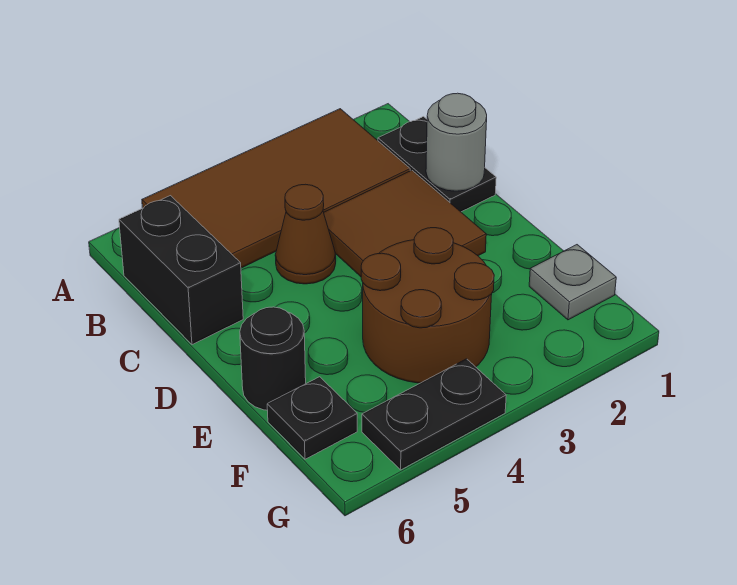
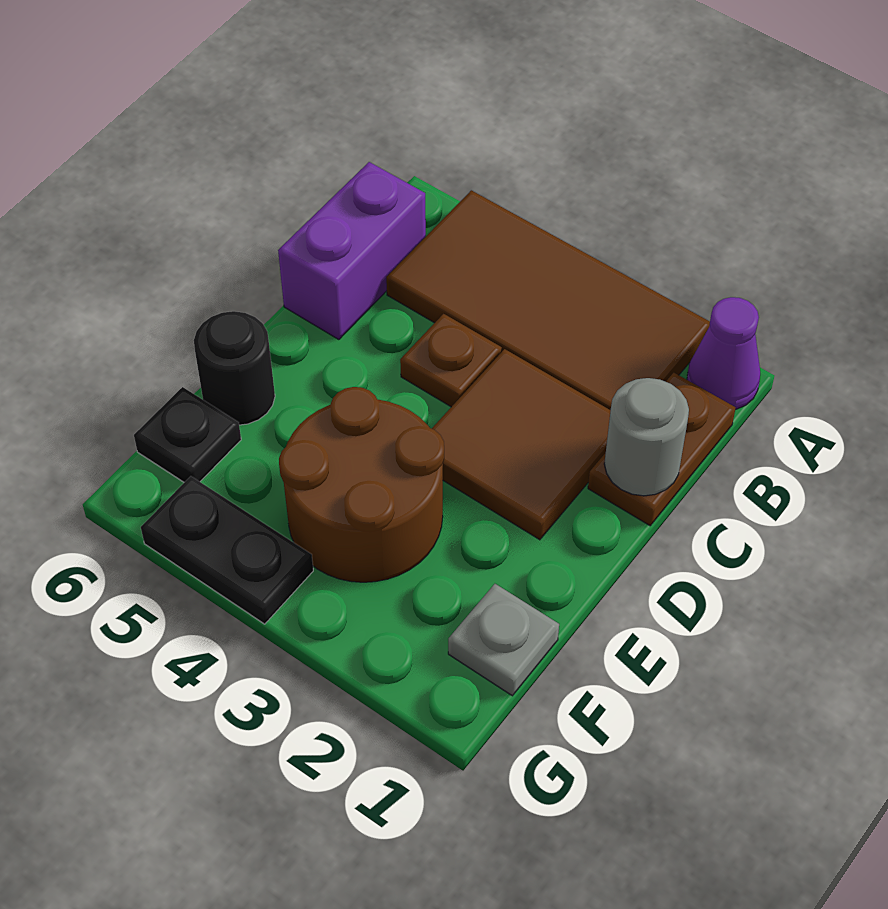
none -> purple 1x1 cone [687,297,760,409]
black 1x2 plate [378,117,496,212] -> brown 1x2 plate [588,373,736,526]
black 1x2 brick [119,196,243,345] -> purple 1x2 brick [278,162,426,340]
brown 1x1 cone [275,184,336,284] -> brown 1x1 plate [400,314,502,407]

